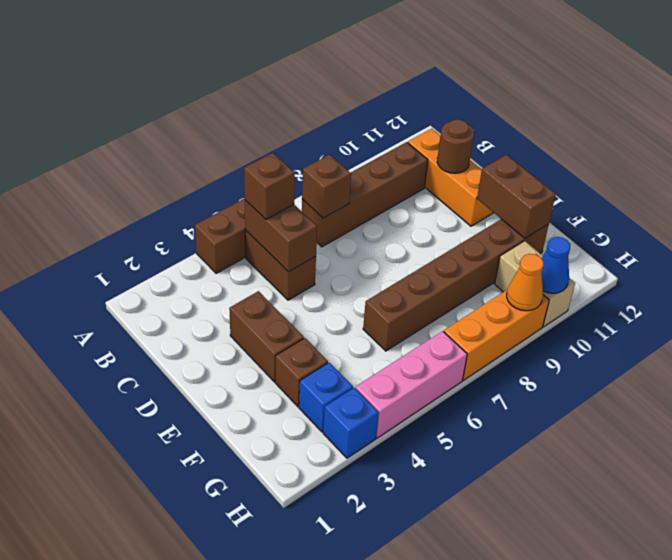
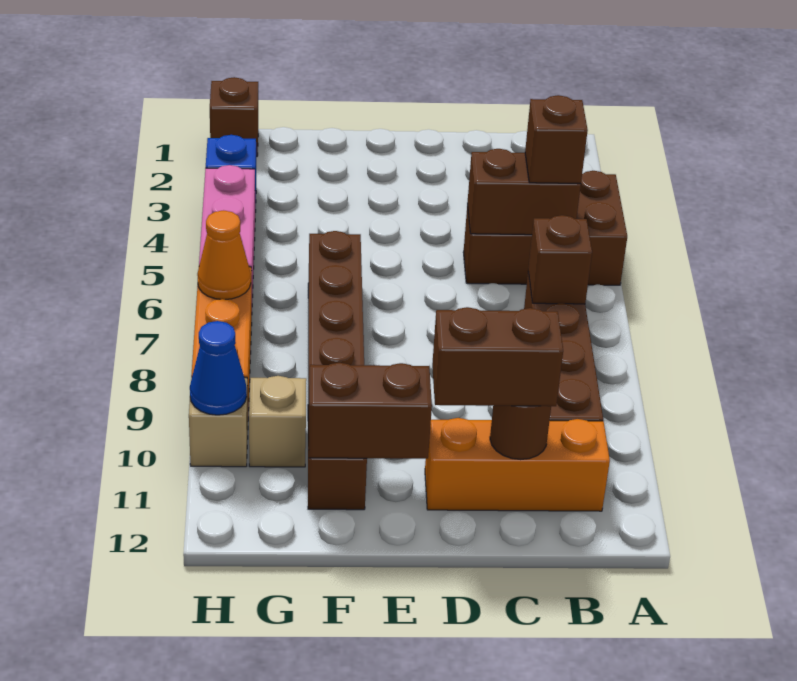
brown 1x2 brick [229,291,304,382] -> brown 1x2 brick moved to [432,307,563,406]
brown 1x1 brick [275,338,328,407] -> brown 1x1 brick moved to [210,77,258,157]
blue 1x1 brick [299,363,353,432] -> none
orange 1x1 cone [507,254,543,311] -> orange 1x1 cone moved to [197,210,251,300]

